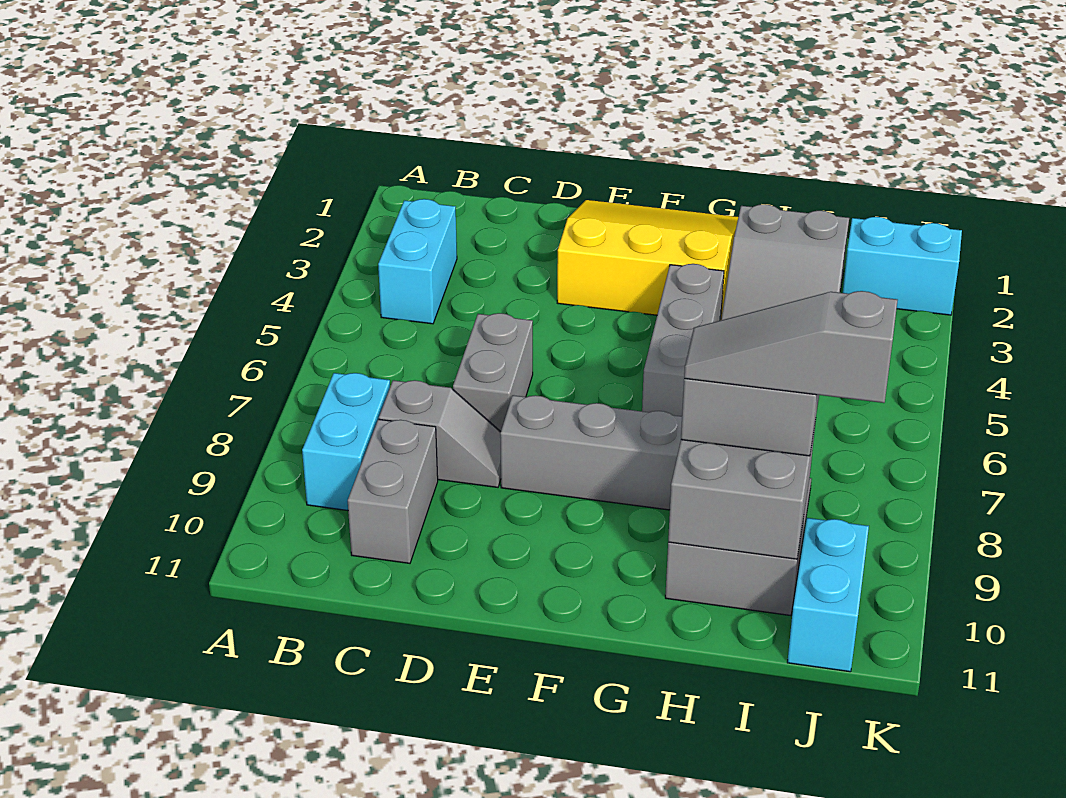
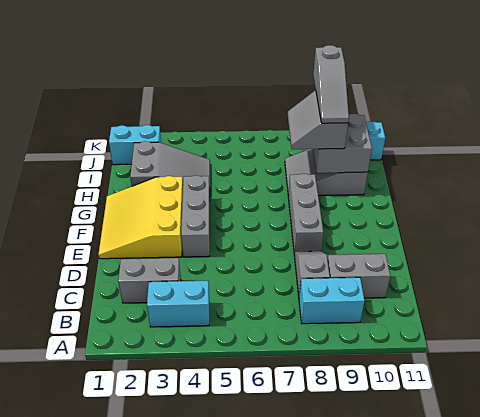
grey 1x2 brick [453,313,533,432] -> grey 1x2 brick moved to [118,258,181,303]
grey 1x3 brick [642,264,724,416] -> grey 1x3 brick turned to [181,175,210,257]
cyan 1x2 brick [843,217,962,315] -> cyan 1x2 brick turned to [109,125,161,165]

